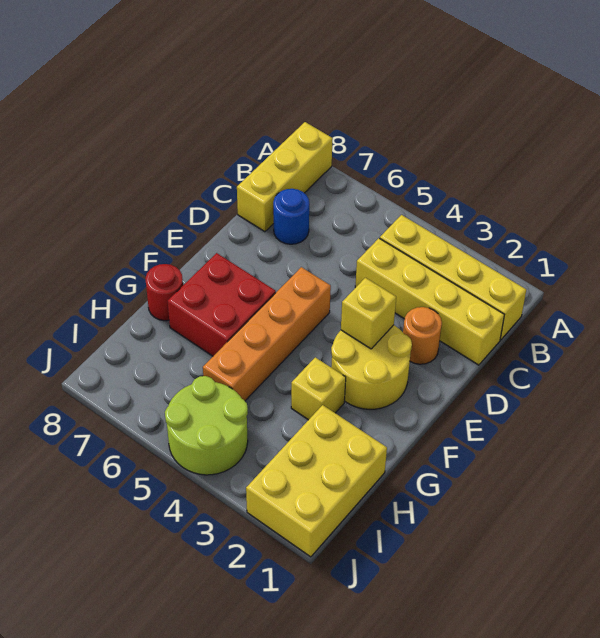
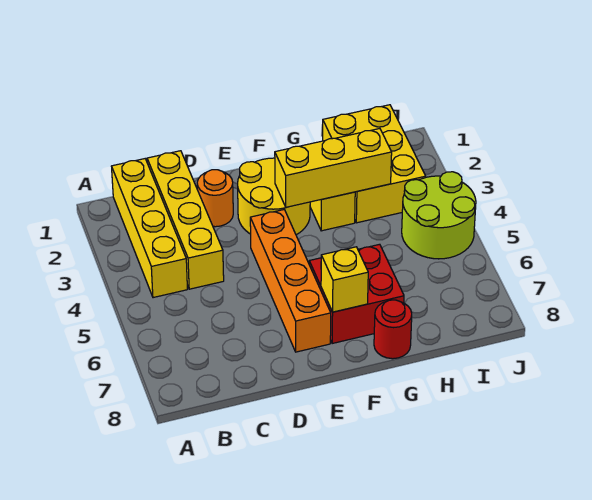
yellow 1x3 brick [237,122,333,232] -> yellow 1x3 brick moved to [275,129,392,207]
blue 1x1 round brick [273,189,309,244] -> none
yellow 1x1 brick [341,278,396,349] -> yellow 1x1 brick moved to [321,247,368,312]
orange 1x4 brick [203,267,331,401] -> orange 1x4 brick turned to [250,210,331,352]
yellow 2x3 brick [246,405,387,557] -> yellow 2x3 brick turned to [323,105,426,223]

